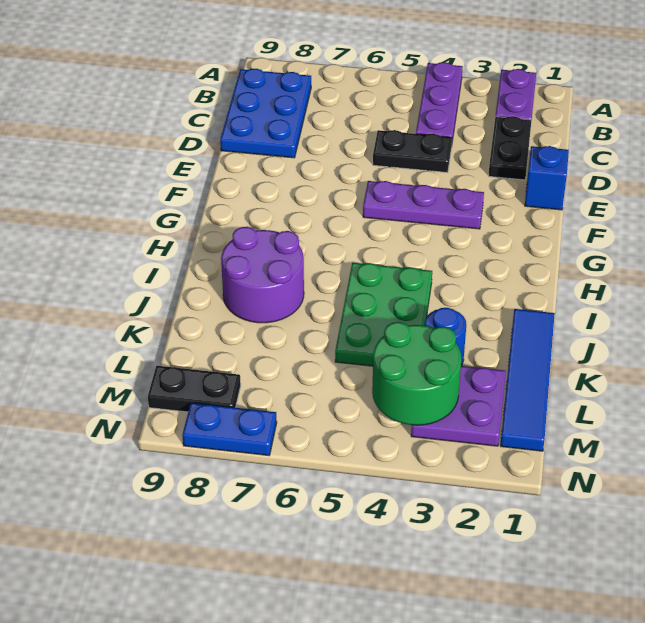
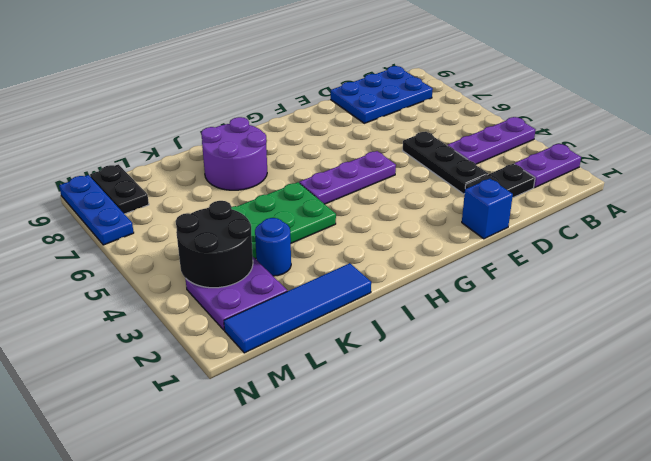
black 1x2 plate [373,130,452,173] -> black 1x3 plate [403,132,488,194]
purple 1x3 plate [363,181,484,229] -> purple 1x3 plate turned to [299,151,396,204]
green 2x2 round brick [372,322,461,425] -> black 2x2 round brick [176,201,253,288]
blue 1x2 plate [182,403,277,456] -> blue 1x3 plate [59,175,134,245]

